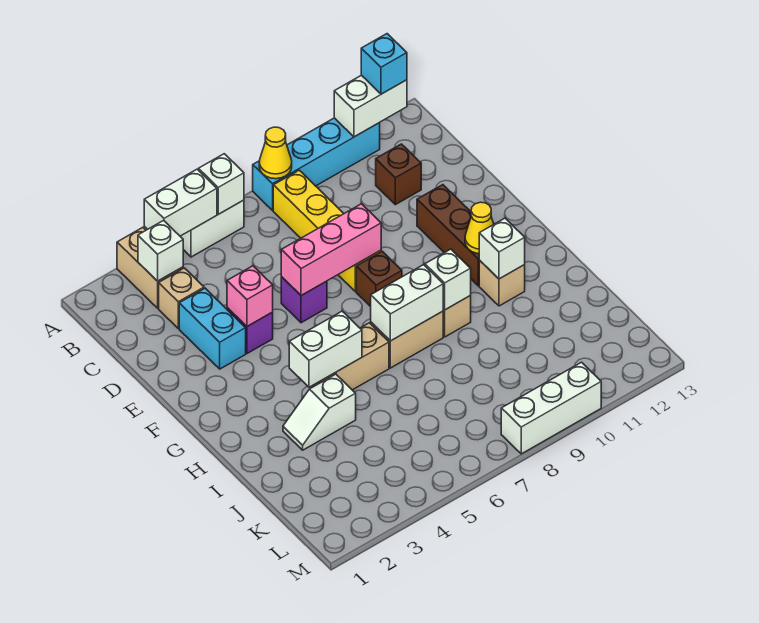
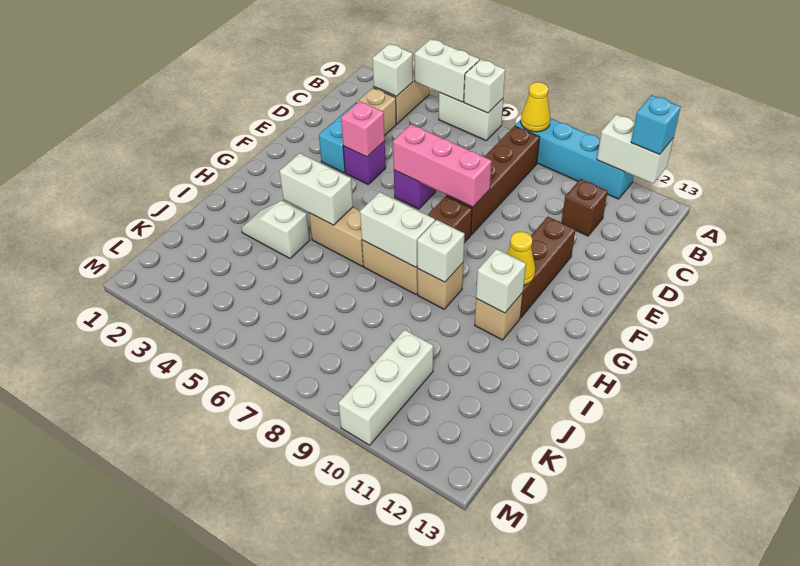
yellow 1x4 brick [273,170,381,292] -> brown 1x4 brick [447,126,540,235]
white 1x3 brick [501,362,601,454] -> white 1x3 brick turned to [339,330,433,445]

